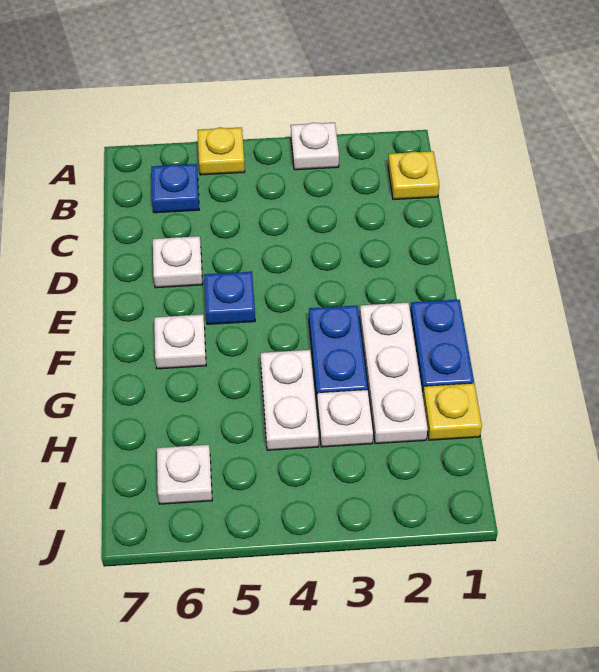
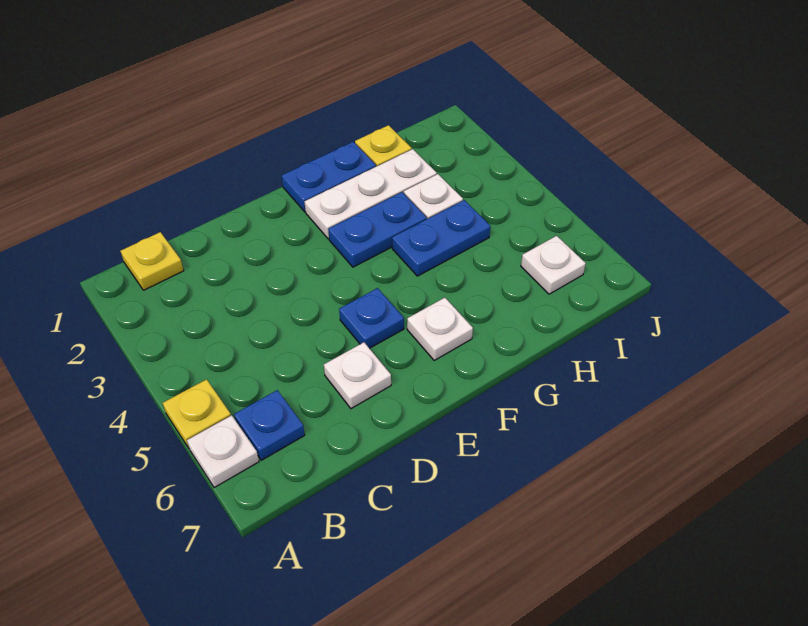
white 1x1 plate [291,123,339,170] -> white 1x1 plate moved to [187,415,259,488]
white 1x2 plate [260,350,319,450] -> blue 1x2 plate [392,200,490,276]

